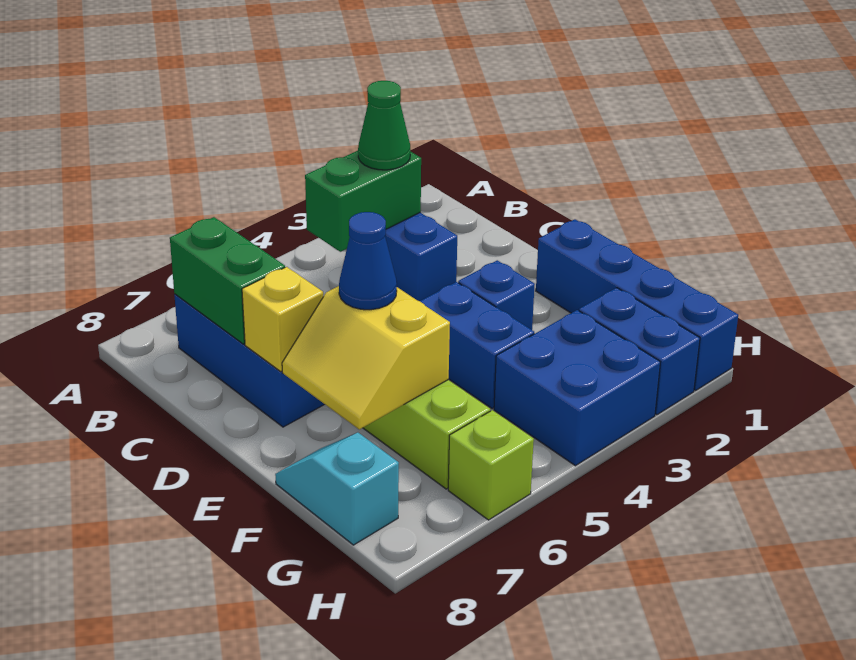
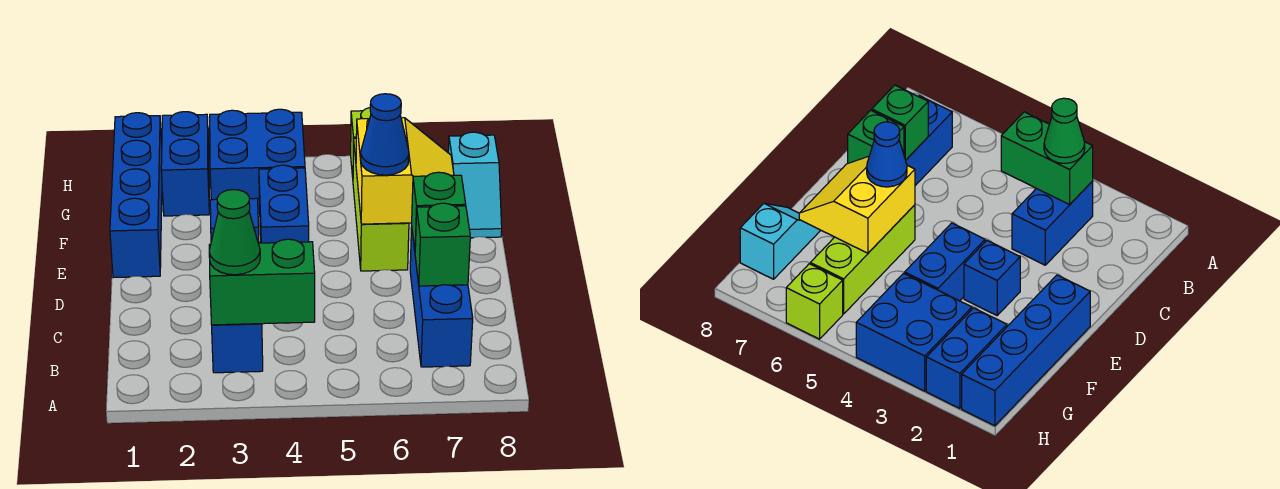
green 1x2 brick [170,217,285,344] -> green 1x1 brick [415,203,470,286]
yellow 1x1 brick [242,267,323,371] -> green 1x1 brick [412,172,466,250]

